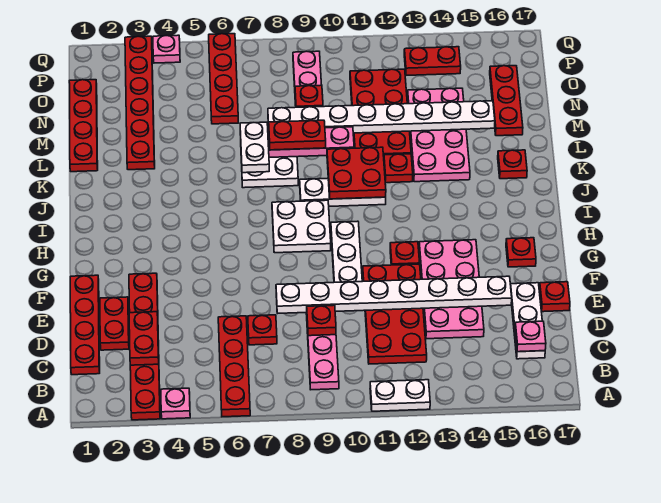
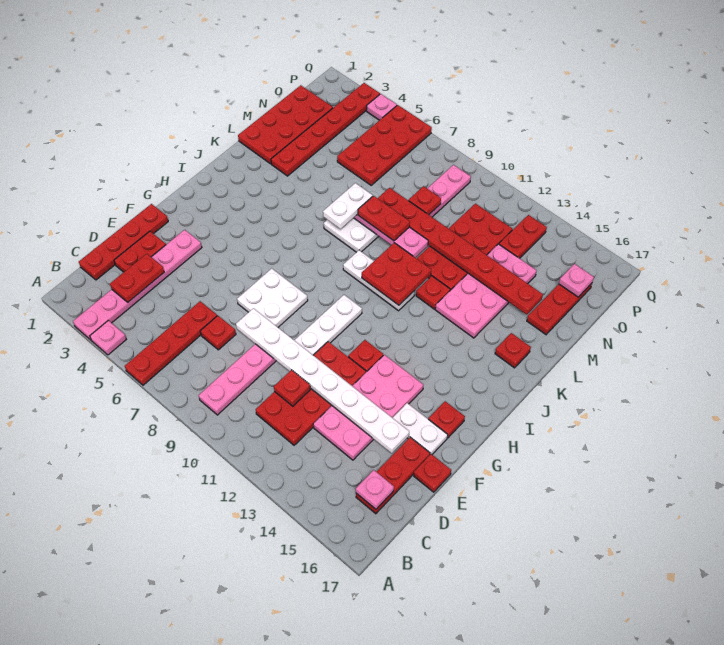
red 1x6 plate [129,273,160,420] -> pink 1x6 plate [73,230,202,340]
white 1x2 plate [370,380,430,411] -> white 1x2 plate moved to [393,403,448,454]
white 1x3 plate [511,283,545,359] -> red 1x3 plate [356,437,430,514]
red 1x1 plate [306,305,336,336] -> red 1x1 plate moved to [274,370,310,406]
white 2x2 plate [272,200,331,253] -> white 2x2 plate moved to [237,268,308,327]
red 1x4 plate [69,80,98,172] -> red 2x4 plate [238,85,333,164]
white 1x8 plate [268,101,495,133] -> red 1x8 plate [378,188,543,315]
red 1x4 plate [209,34,238,124] -> red 2x4 plate [337,105,432,185]
none -> pink 1x1 plate [559,264,594,297]
red 1x2 plate [404,47,461,75] -> red 1x2 plate turned to [499,215,547,258]

